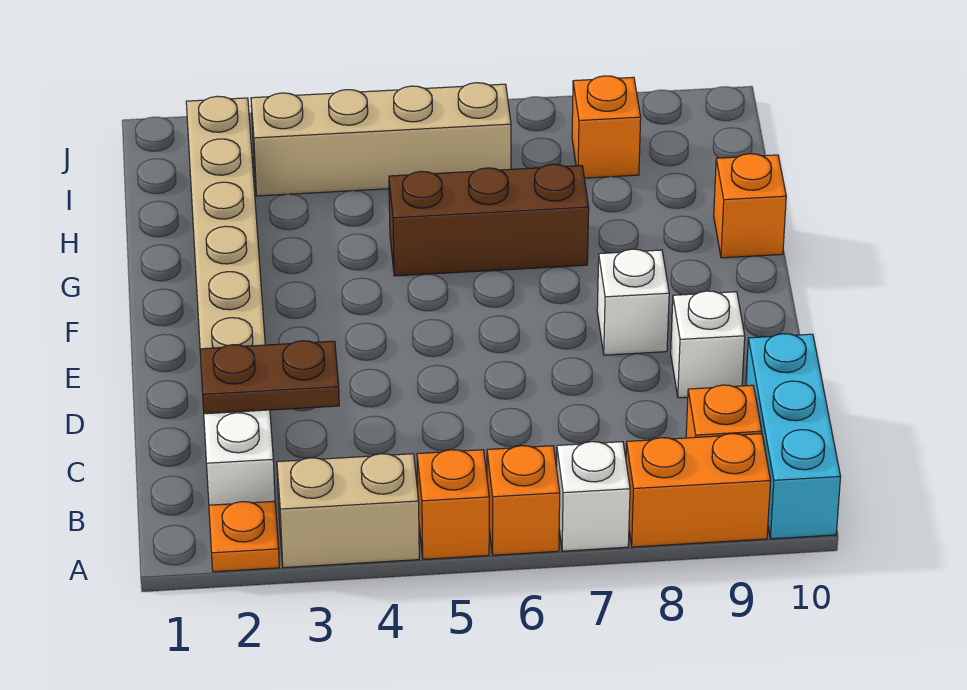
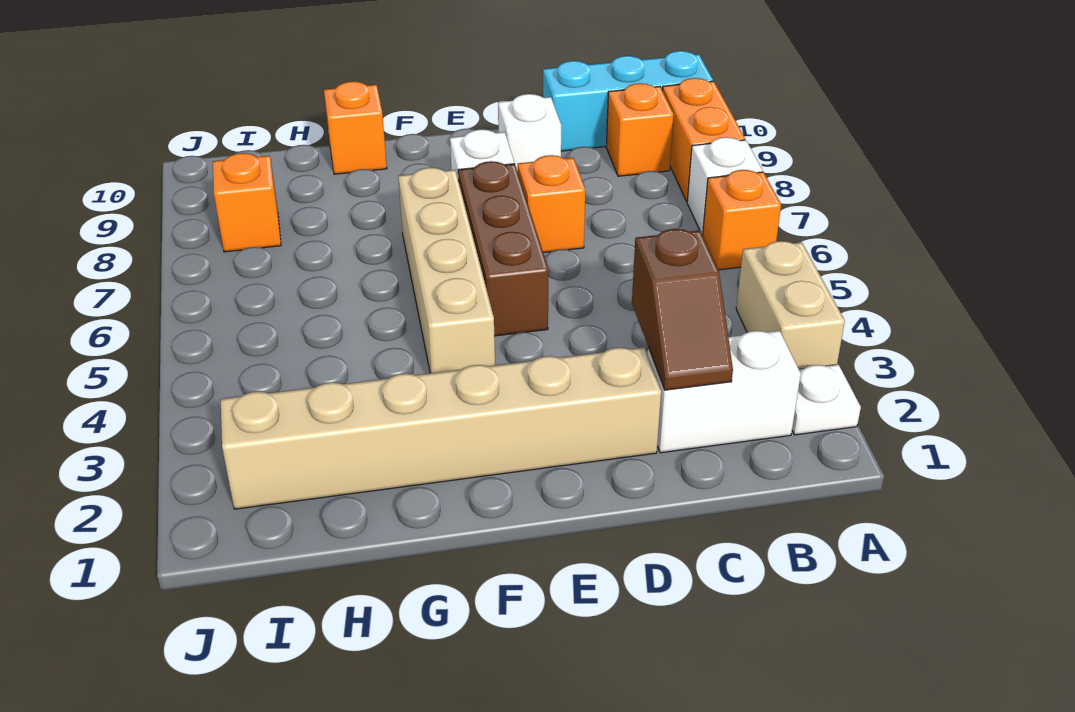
orange 1x1 plate [209,501,279,572] -> white 1x1 plate [792,364,861,435]
orange 1x1 brick [417,450,489,559] -> orange 1x1 brick moved to [518,155,585,253]
brown 1x2 plate [200,341,339,414] -> brown 1x2 slope [632,229,733,390]
brown 1x3 brick [389,164,589,276] -> brown 1x3 brick moved to [458,161,548,336]
tan 1x4 brick [251,83,511,196] -> tan 1x4 brick moved to [398,168,495,373]

